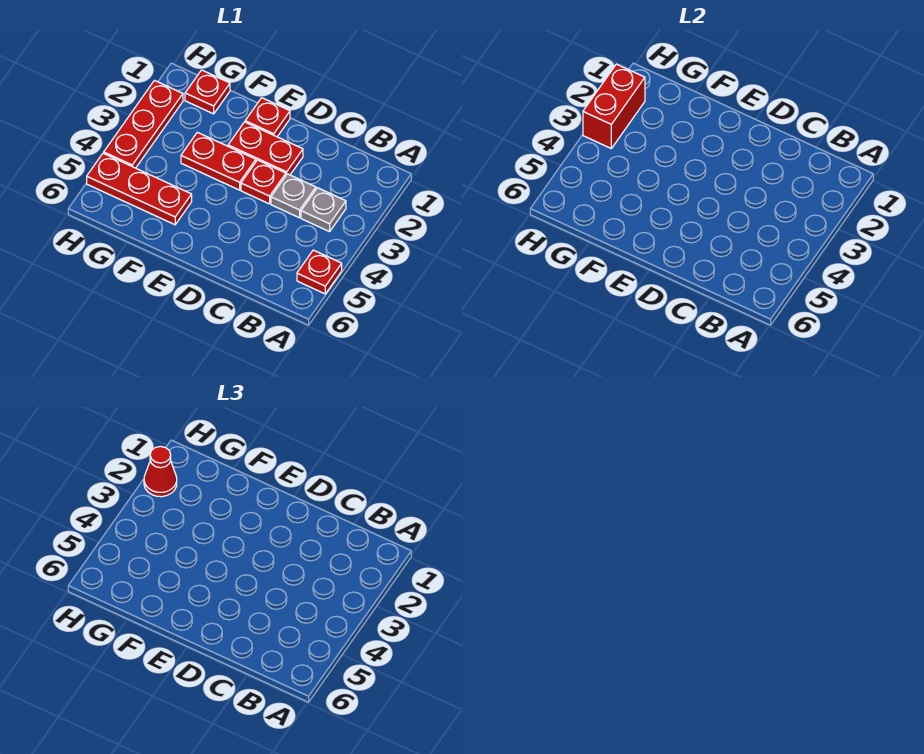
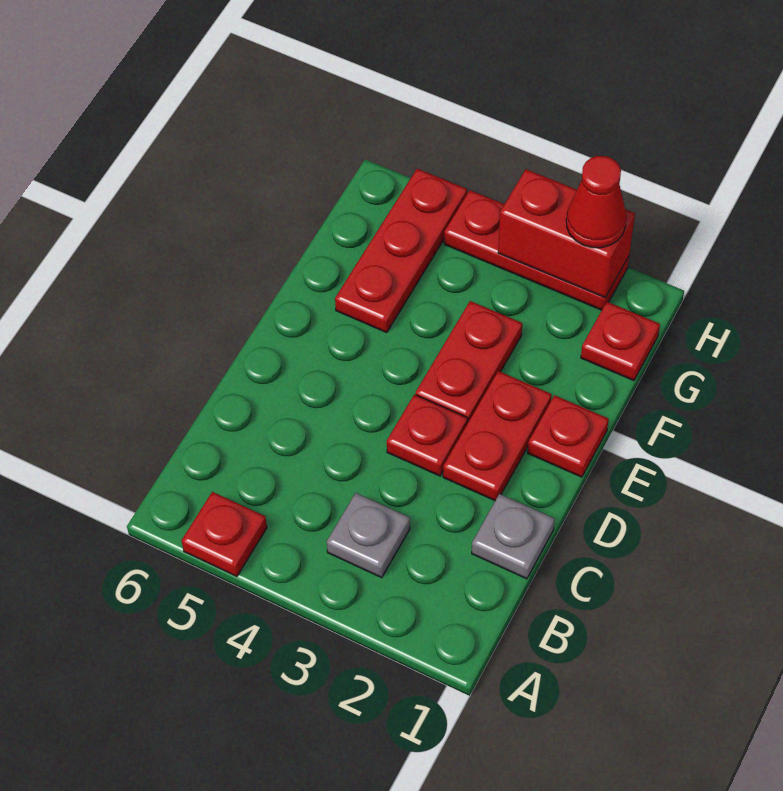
grey 1x1 plate [271,174,316,218] -> grey 1x1 plate moved to [472,494,555,579]

